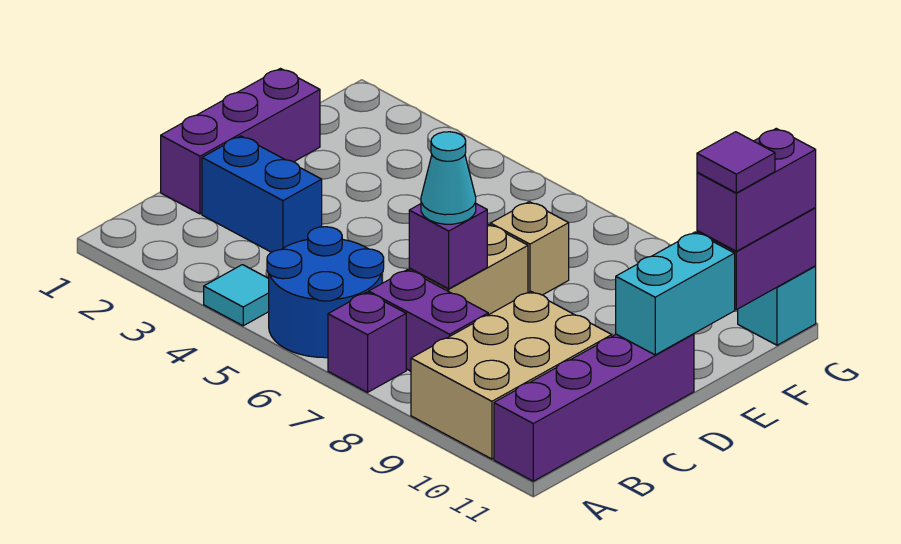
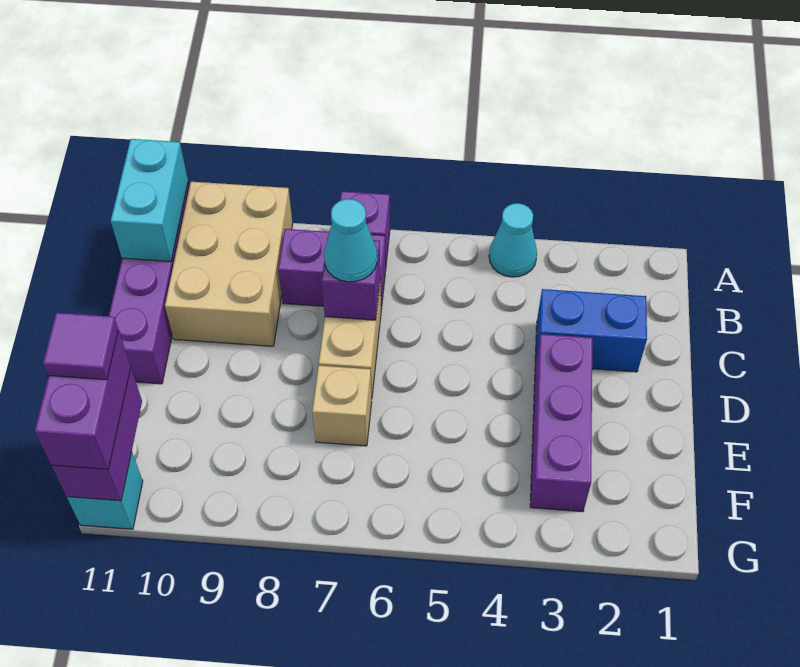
cyan 1x1 tile [204,265,269,326] -> cyan 1x1 cone [489,203,537,277]
blue 2x2 round brick [267,227,384,358] -> none
purple 1x3 brick [161,69,320,214] -> purple 1x3 brick moved to [530,334,592,512]
cyan 1x2 brick [616,232,735,355] -> cyan 1x2 brick moved to [111,139,188,262]

